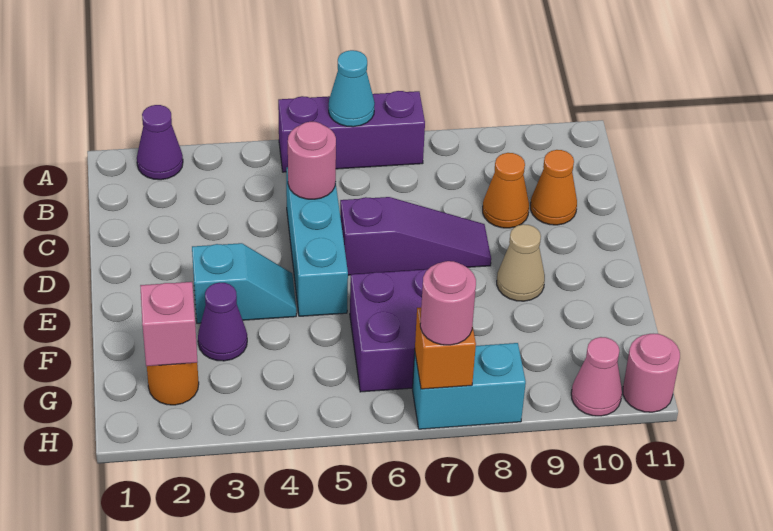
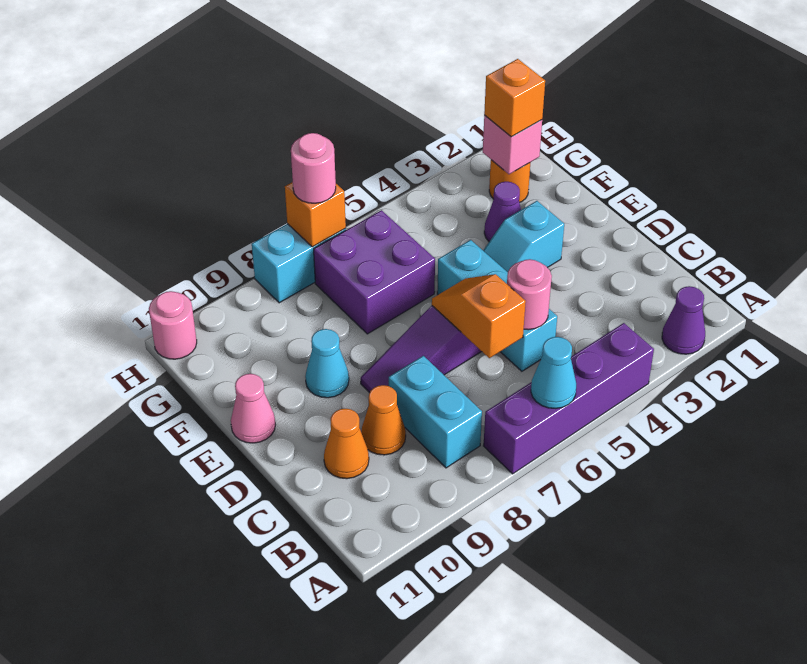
purple 1x3 brick [278,91,425,172] -> purple 1x4 brick [484,323,654,474]
none -> cyan 1x2 brick [389,356,482,468]
none -> orange 1x2 slope [432,274,526,358]
tan 1x1 cone [497,224,545,301] -> cyan 1x1 cone [305,329,349,398]
none -> orange 1x1 brick [484,59,545,137]
pink 1x1 cone [571,337,622,416] -> pink 1x1 cone moved to [231,374,275,443]

